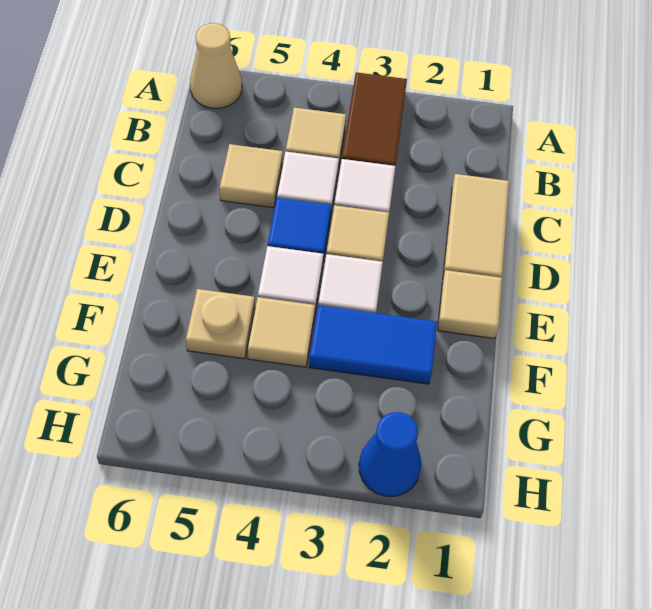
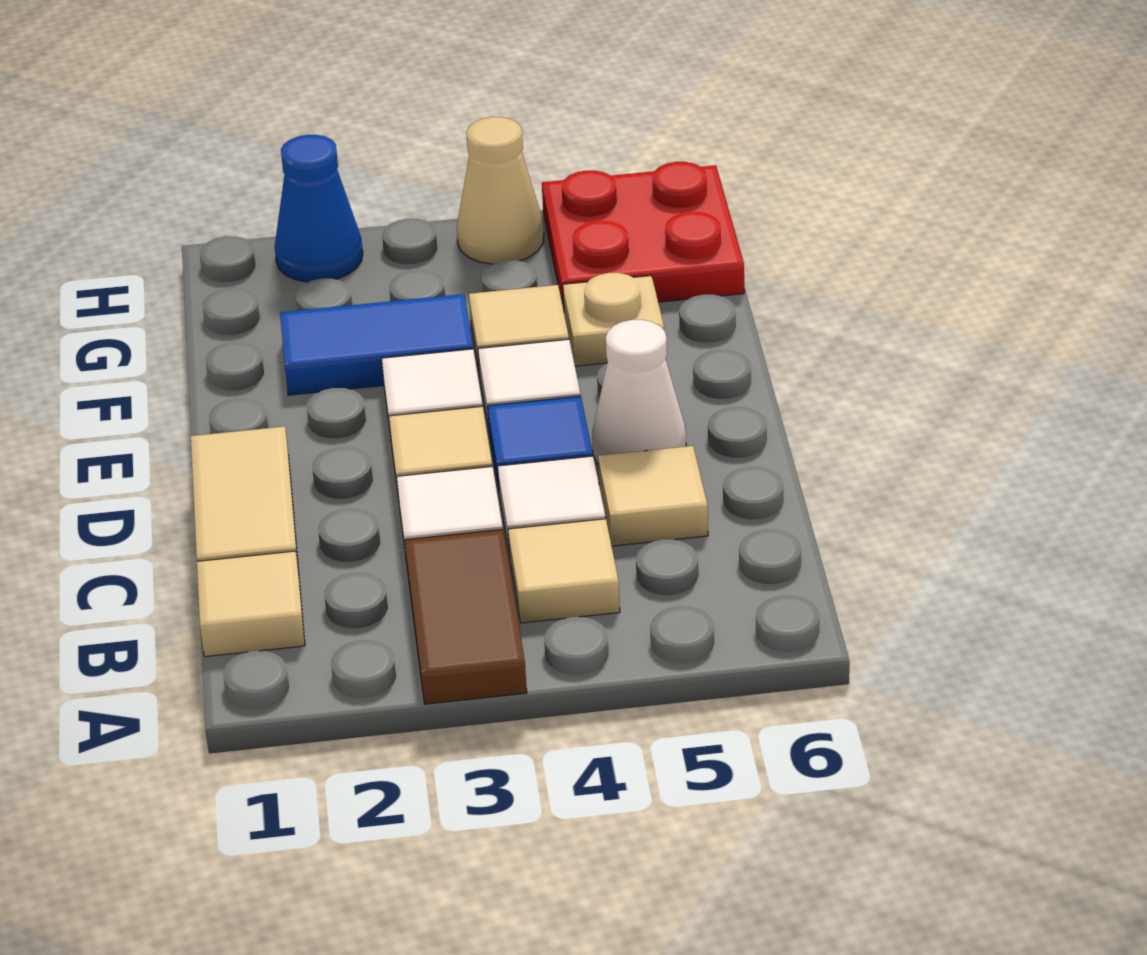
tan 1x1 cone [190,23,242,108] -> tan 1x1 cone moved to [457,117,544,264]
none -> white 1x1 cone [592,320,686,464]
tan 1x1 tile [438,270,502,339] -> tan 1x1 tile moved to [197,551,305,657]
none -> red 2x2 plate [542,162,744,310]

